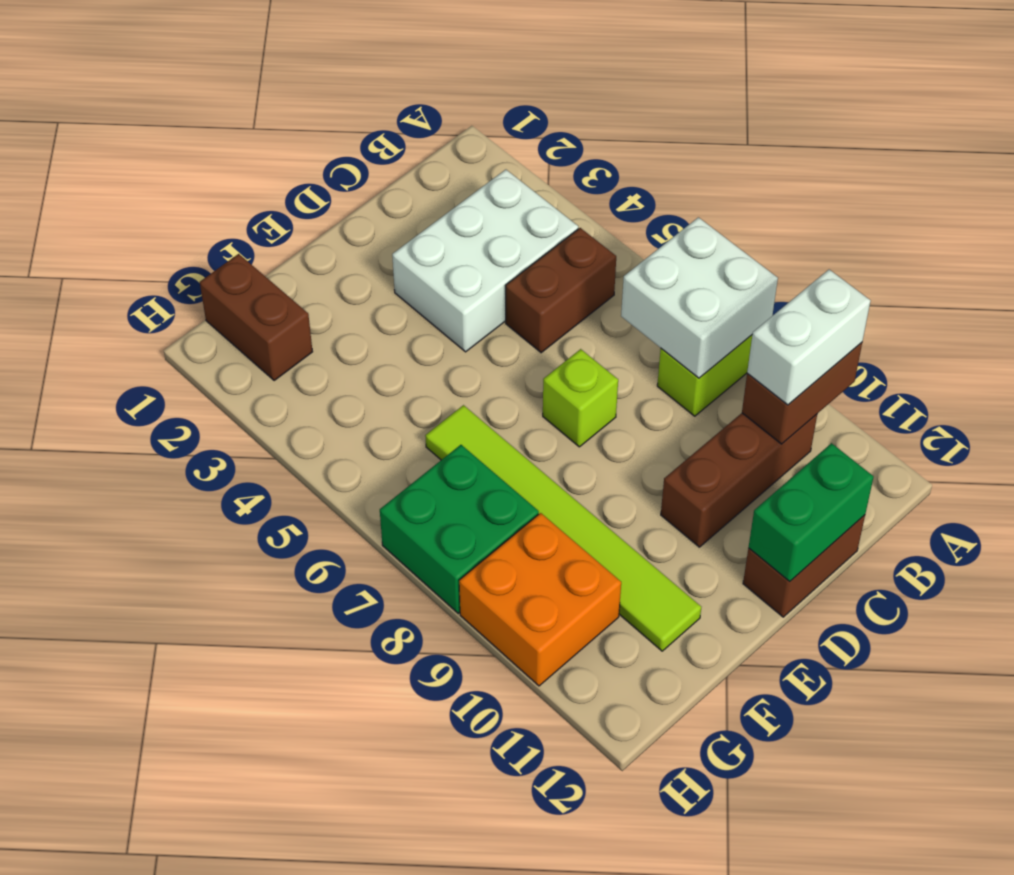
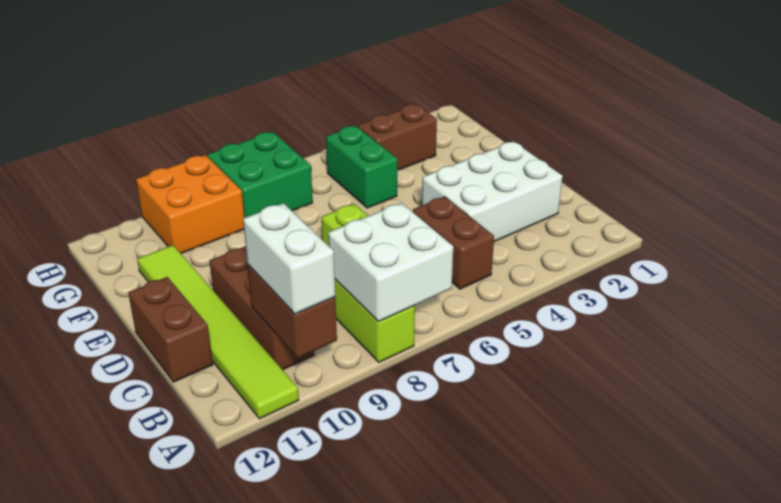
white 2x3 brick [392,170,578,352] -> white 2x3 brick turned to [422,141,562,242]
green 1x2 brick [749,443,874,582] -> green 1x2 brick moved to [326,126,397,208]
lime 1x6 tile [425,405,701,651] -> lime 1x6 tile turned to [137,245,299,419]
brown 1x2 brick [200,254,313,381] -> brown 1x2 brick moved to [358,104,437,170]

